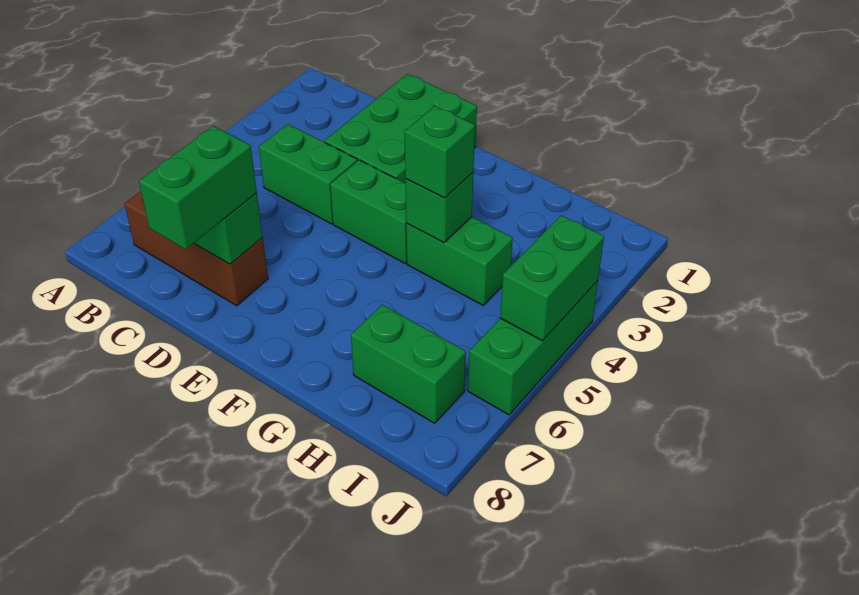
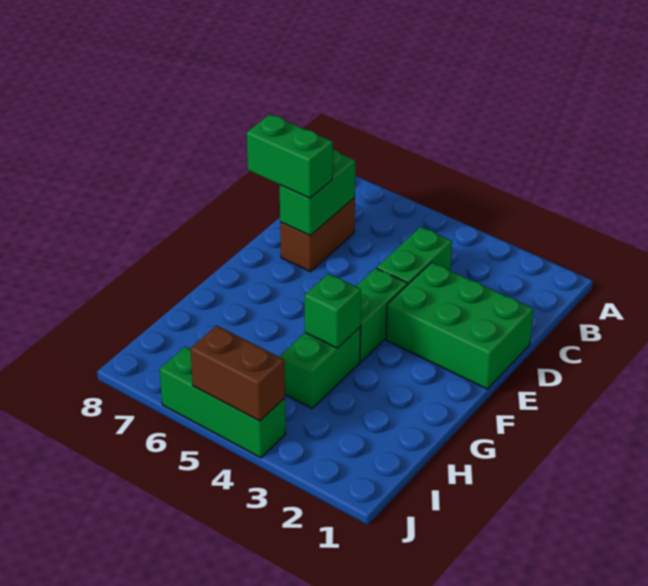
brown 1x3 brick [125,191,268,306] -> brown 1x2 brick [280,197,355,272]
green 1x1 brick [405,106,475,198] -> none
green 1x2 brick [351,305,466,423] -> none
green 1x2 brick [500,215,604,341] -> brown 1x2 brick [190,326,285,421]

